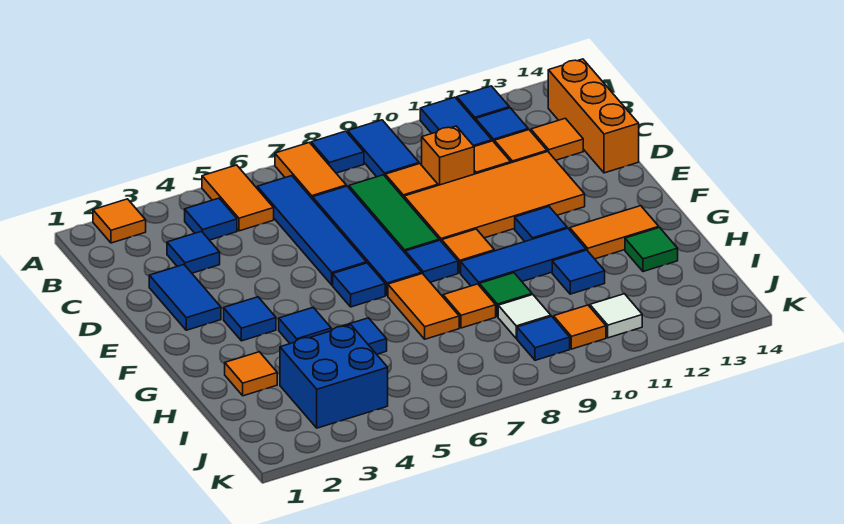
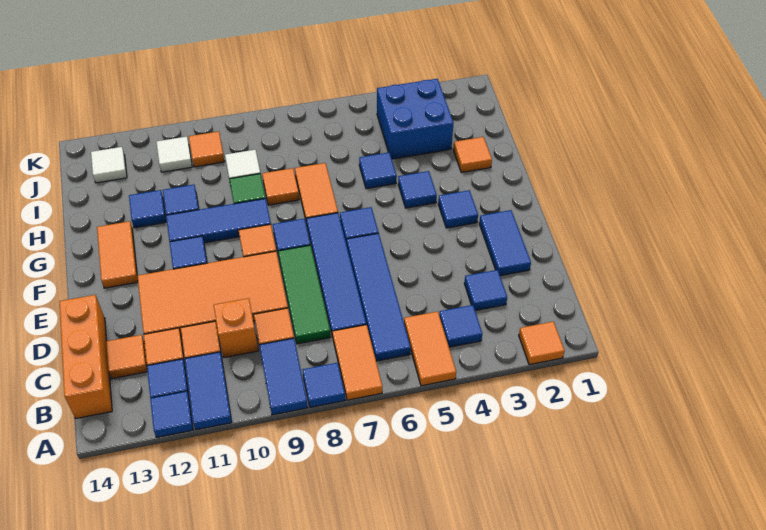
orange 1x2 tile [570,206,659,259] -> orange 1x2 tile turned to [97,221,138,288]
green 1x1 tile [625,227,678,272] -> none
blue 1x1 tile [517,316,570,360] -> blue 1x1 tile moved to [129,190,166,228]
none -> white 1x1 tile [91,147,127,183]

